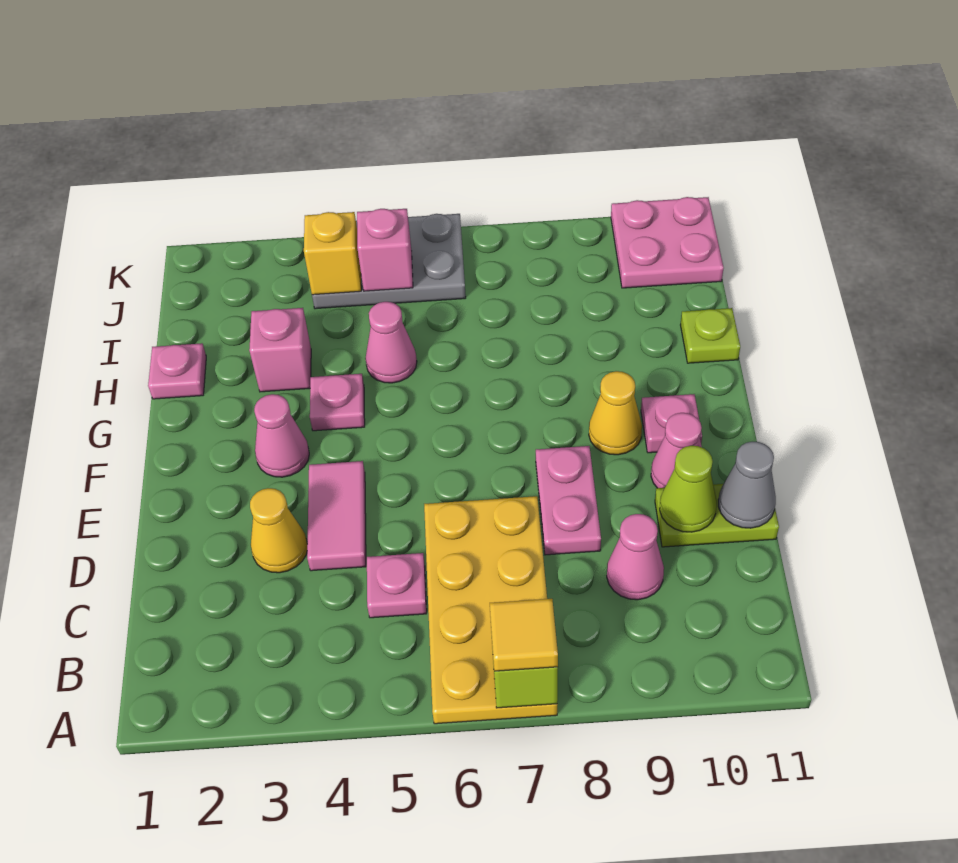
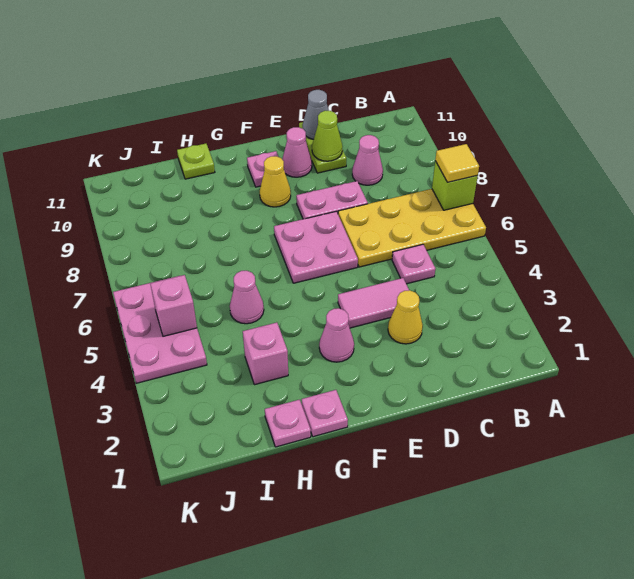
pink 1x1 plate [310,374,365,431] -> pink 1x1 plate moved to [302,390,348,437]
grey 2x3 plate [312,214,466,309] -> pink 2x3 plate [113,276,207,383]
yellow 1x1 brick [304,212,361,295] -> none
pink 2x2 plate [611,197,724,288] -> pink 2x2 plate moved to [274,211,358,283]

